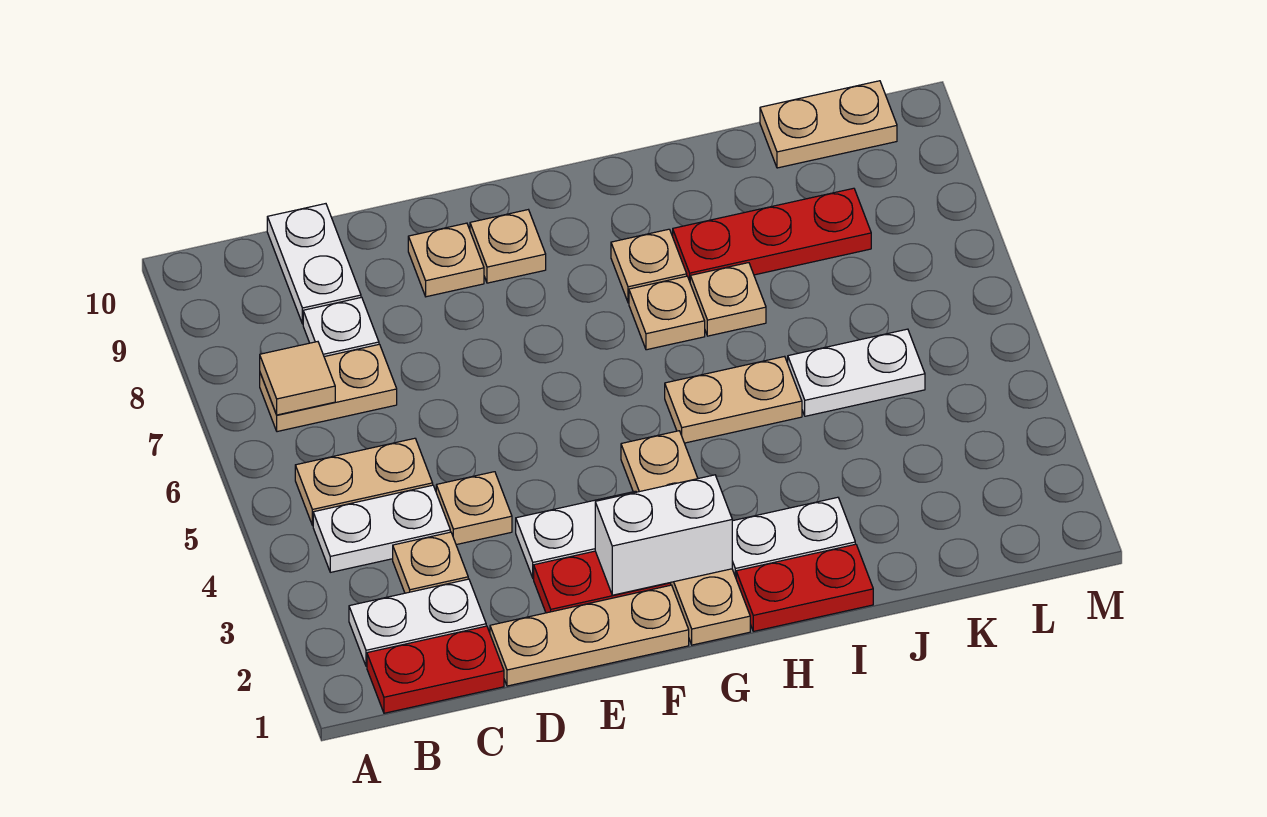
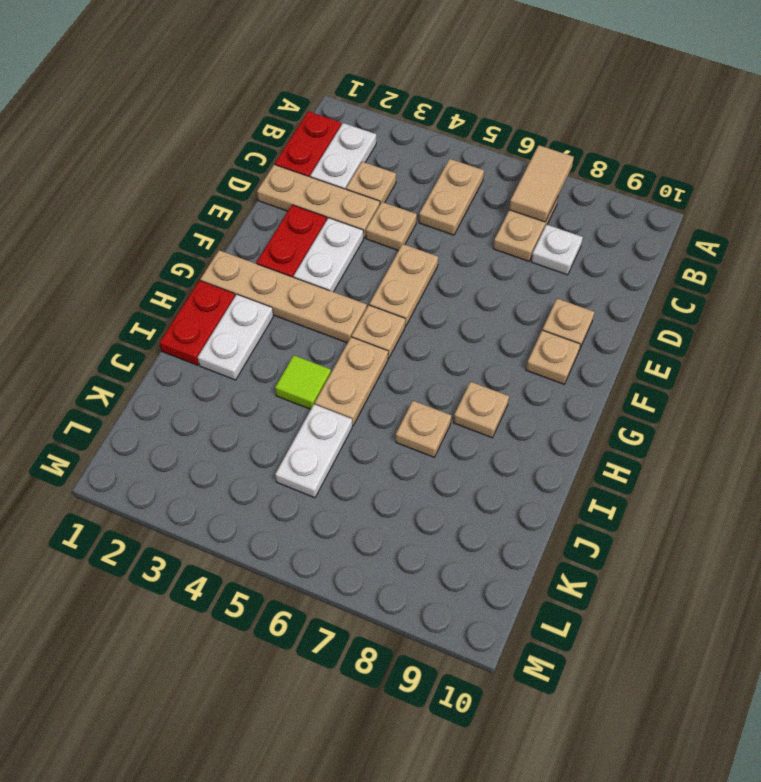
white 1x2 plate [313,485,450,572] -> none
tan 1x1 tile [260,342,335,415] -> tan 1x2 tile [509,145,574,222]
white 1x2 plate [267,204,361,324] -> none
tan 1x3 plate [490,585,689,686] -> tan 1x3 plate turned to [257,165,380,238]
white 1x2 brick [595,475,732,595] -> none
tan 1x1 plate [629,276,705,350] -> tan 1x1 plate moved to [352,305,405,358]
none -> lime 1x1 tile [275,355,331,409]
red 1x3 plate [673,188,871,281] -> none
tan 1x2 plate [760,81,897,168] -> tan 1x2 plate moved to [369,244,438,326]

